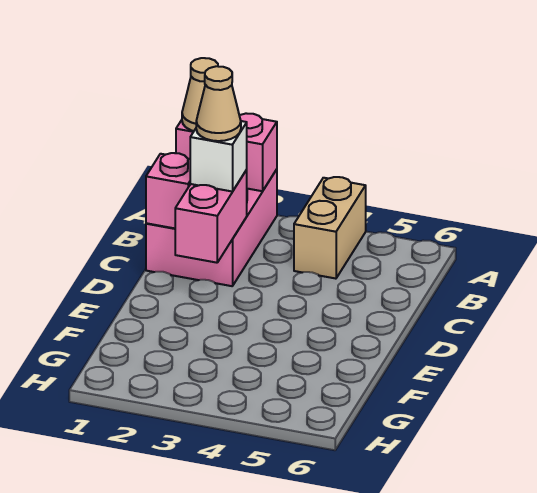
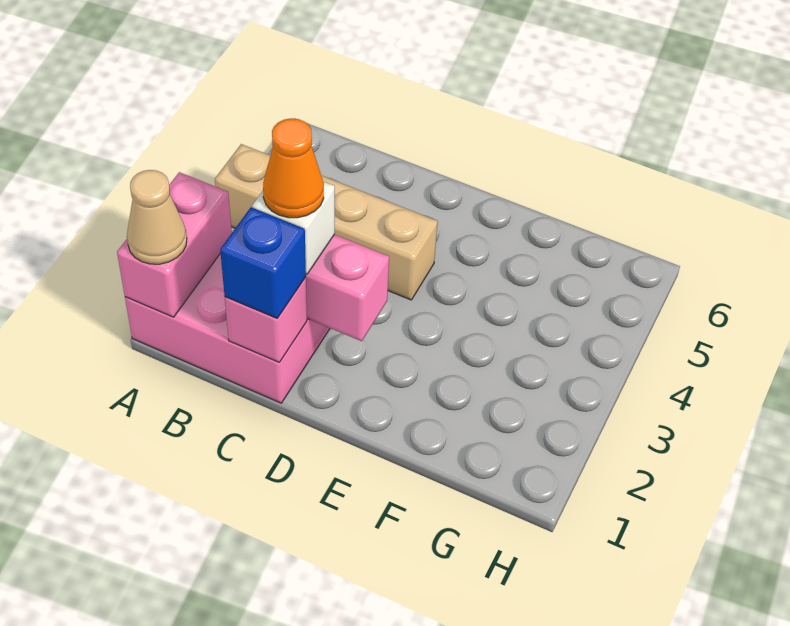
tan 1x2 brick [294,177,366,279] -> tan 1x4 brick [215,144,438,300]
none -> blue 1x1 brick [220,207,306,318]
tan 1x1 cone [196,66,241,141] -> orange 1x1 cone [263,118,324,218]

